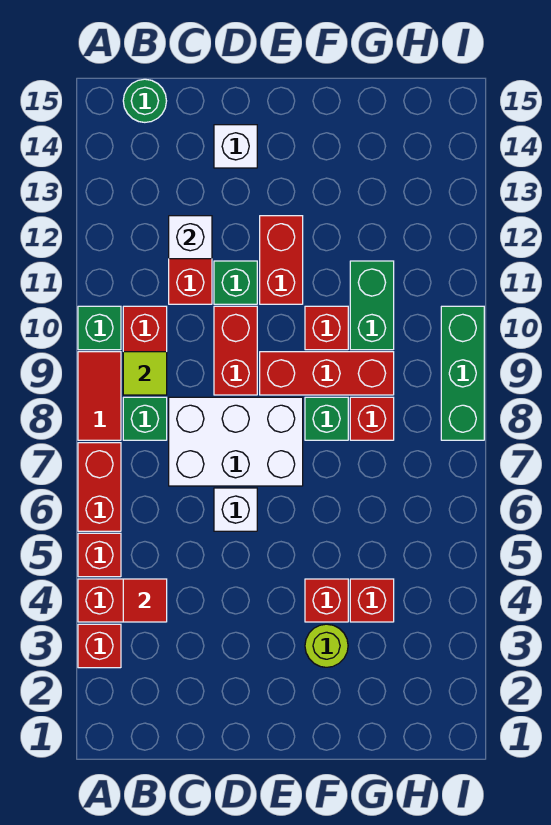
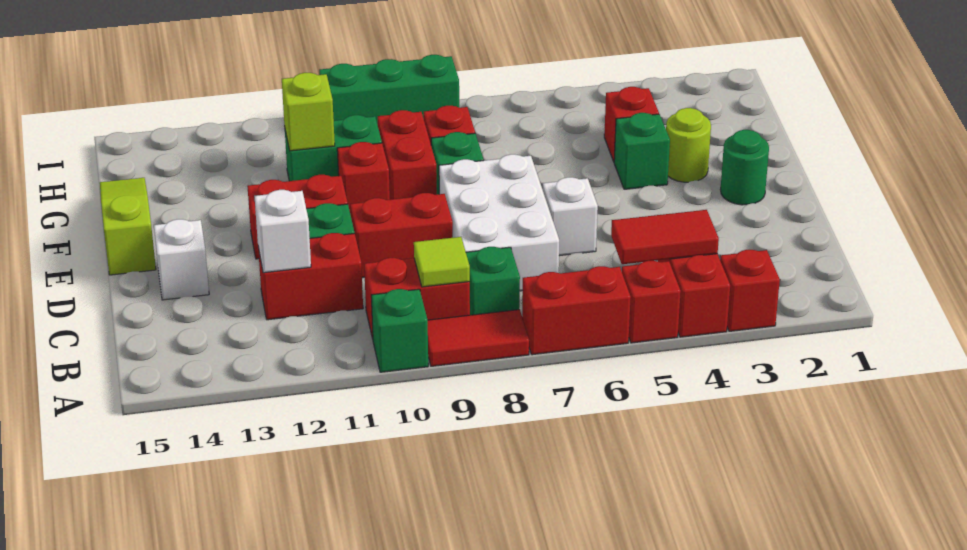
red 1x1 tile [123,579,167,622] -> red 1x2 tile [611,210,719,264]
green 1x1 round brick [123,79,166,122] -> green 1x1 round brick moved to [720,130,769,205]
red 1x3 brick [260,352,394,395] -> red 1x2 brick [378,110,437,200]
none -> lime 1x3 slope [100,178,156,275]
red 1x1 brick [305,579,348,622] -> green 1x1 brick [614,113,670,189]
none -> lime 1x1 brick [282,73,335,151]

